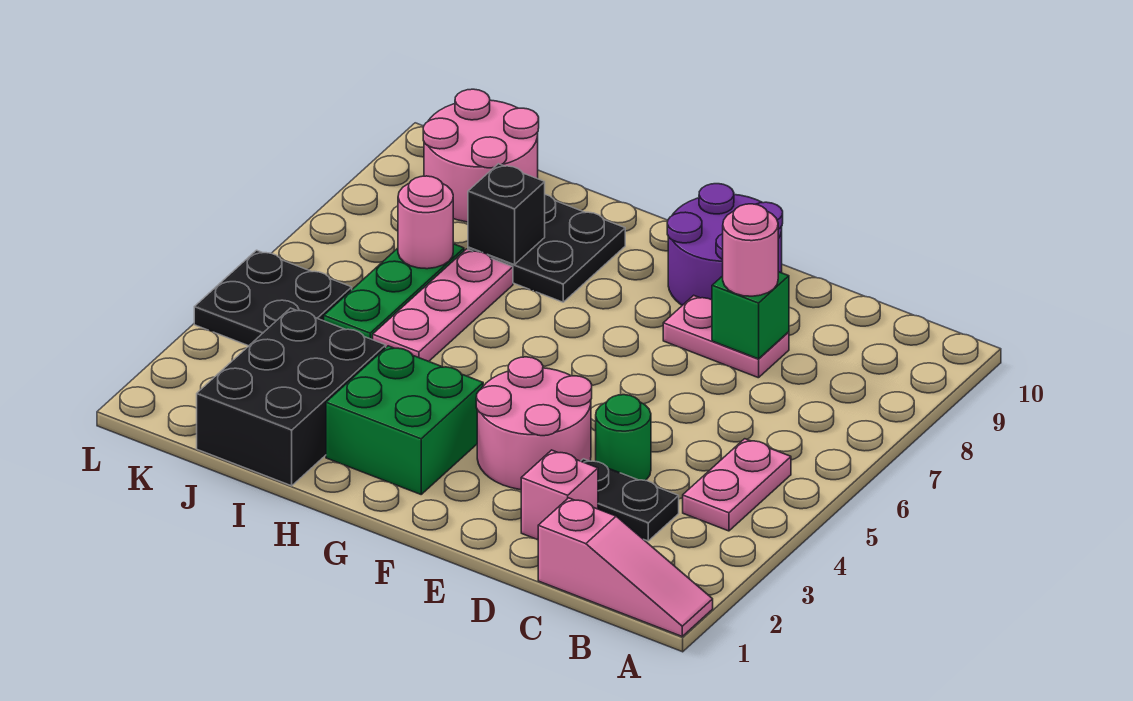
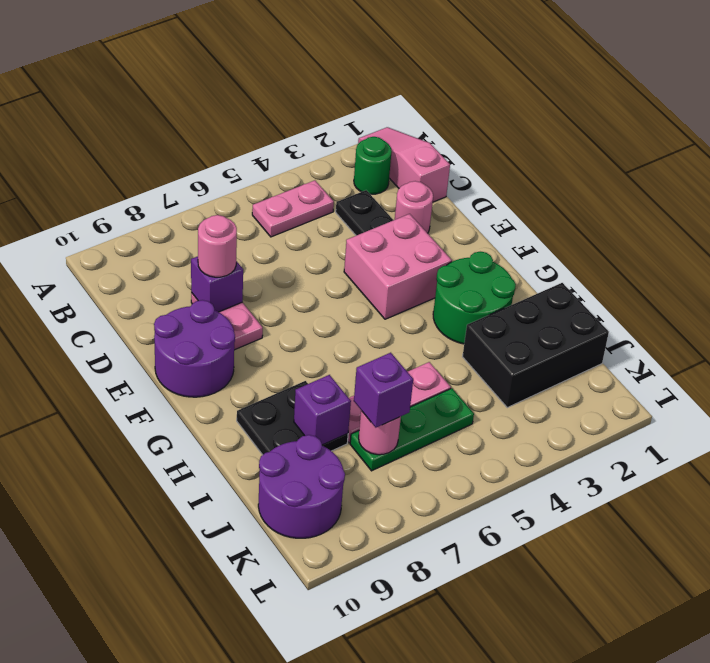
pink 1x1 brick [521,450,598,540] -> pink 1x1 round brick [395,181,433,233]
green 1x1 round brick [596,395,651,480] -> green 1x1 round brick moved to [354,137,392,194]
green 1x1 brick [712,272,789,359] -> purple 1x1 brick [191,256,243,312]
pink 2x2 round brick [476,357,592,490] -> pink 2x2 brick [344,214,452,319]
green 2x2 brick [326,346,483,494] -> green 2x2 round brick [433,252,516,344]
black 1x1 brick [468,164,545,265] -> purple 1x1 brick [294,375,351,445]
none -> purple 1x1 brick [354,353,413,427]
pink 2x2 round brick [423,89,539,222] -> purple 2x2 round brick [258,435,345,538]
black 2x2 plate [194,250,352,346] -> none

